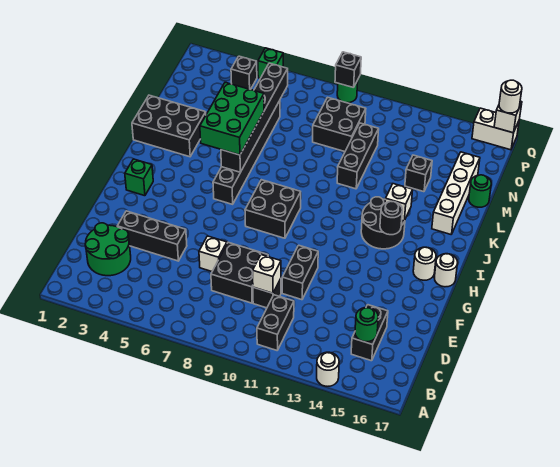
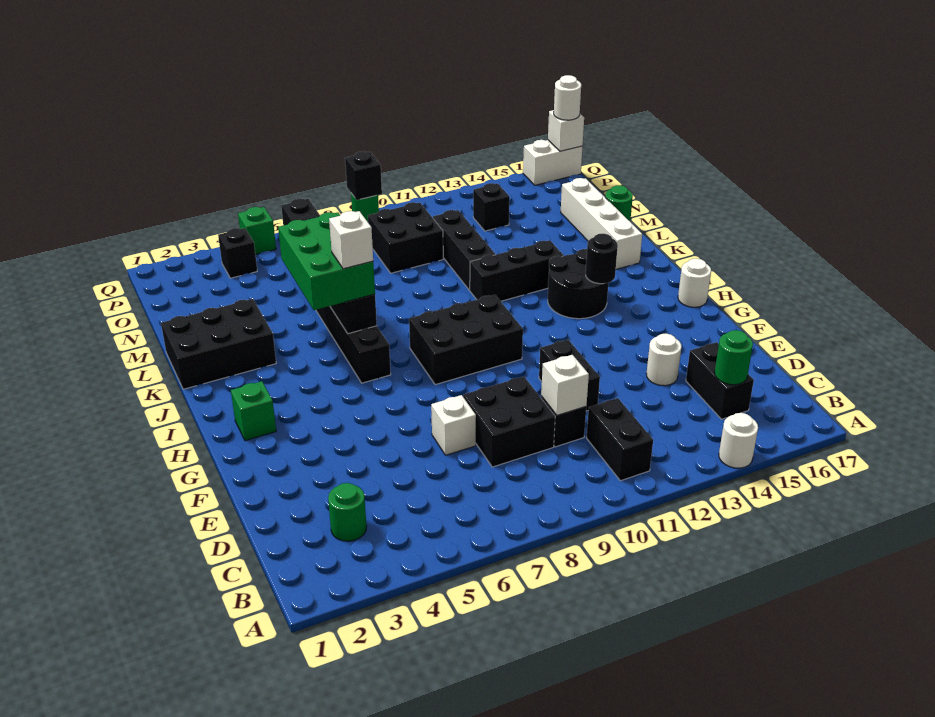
green 2x2 round brick [85,223,131,276] -> green 1x1 round brick [328,483,367,541]
black 1x3 brick [117,211,187,261] -> black 1x3 brick moved to [470,241,564,301]
black 2x2 brick [245,180,301,238] -> black 2x3 brick [409,295,523,385]
white 1x1 round brick [413,247,436,280] -> white 1x1 round brick moved to [646,334,681,386]
white 1x1 brick [385,184,413,221] -> white 1x1 brick moved to [329,211,373,269]
black 1x1 brick [405,155,432,192] -> black 1x1 brick moved to [473,183,510,231]

